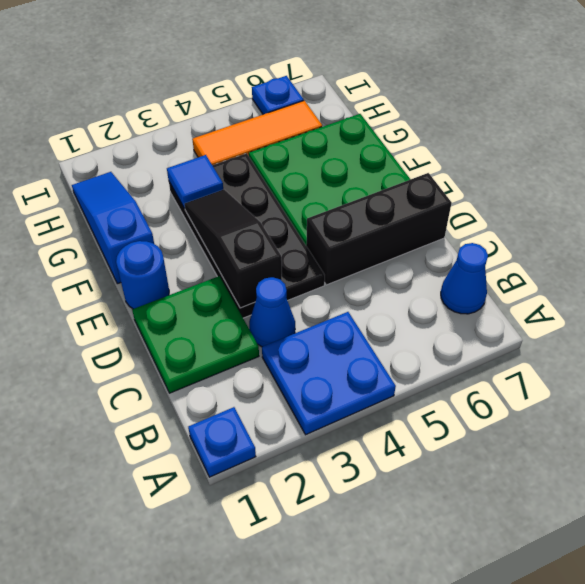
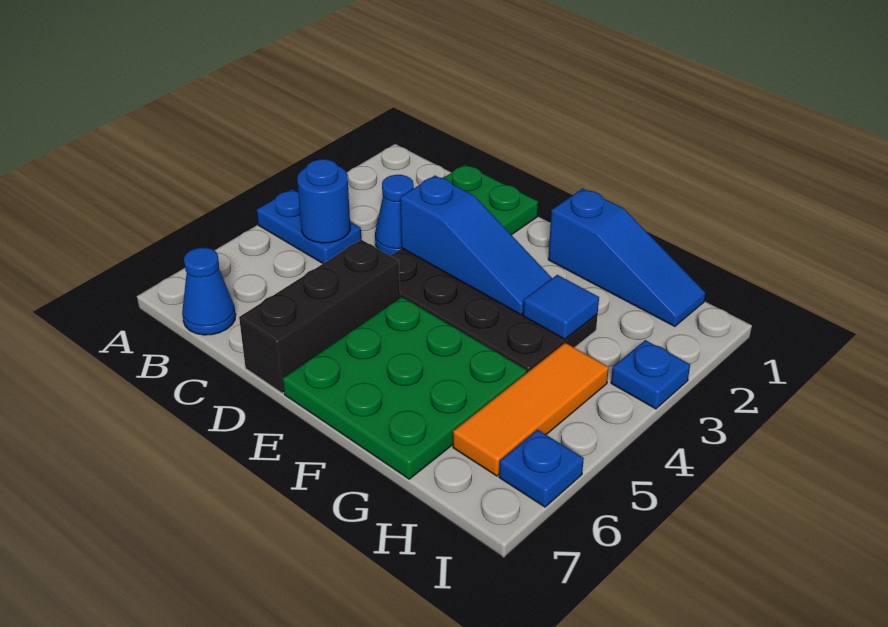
blue 1x1 plate [188,407,256,477] -> blue 1x1 plate moved to [611,340,690,409]
blue 2x2 plate [262,312,396,435] -> blue 1x2 plate [257,189,361,263]
black 1x3 slope [185,189,282,308] -> blue 1x3 slope [400,176,552,315]
blue 1x1 round brick [116,241,169,309] -> blue 1x1 round brick moved to [297,159,350,243]

